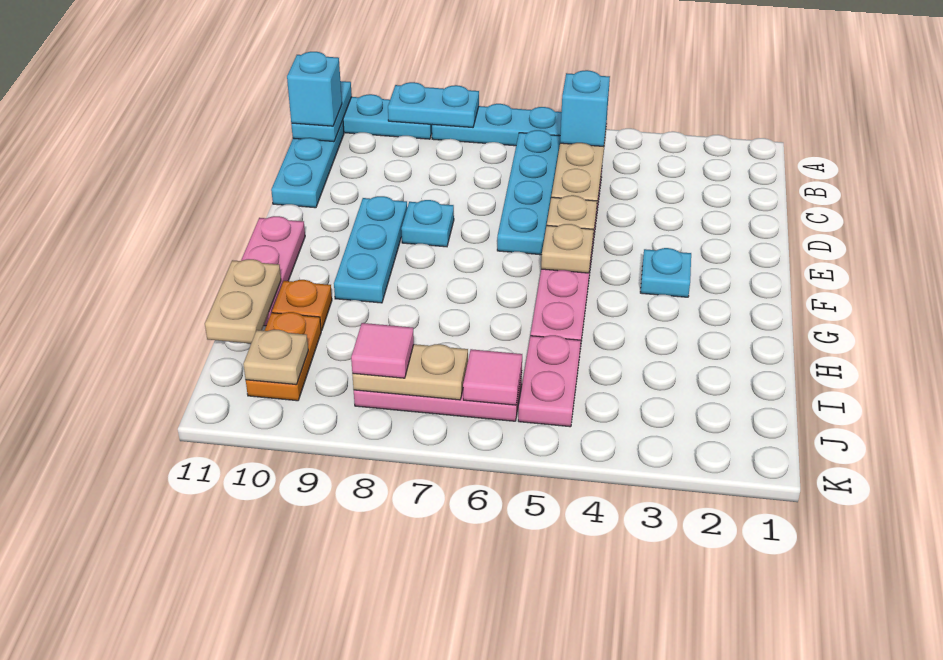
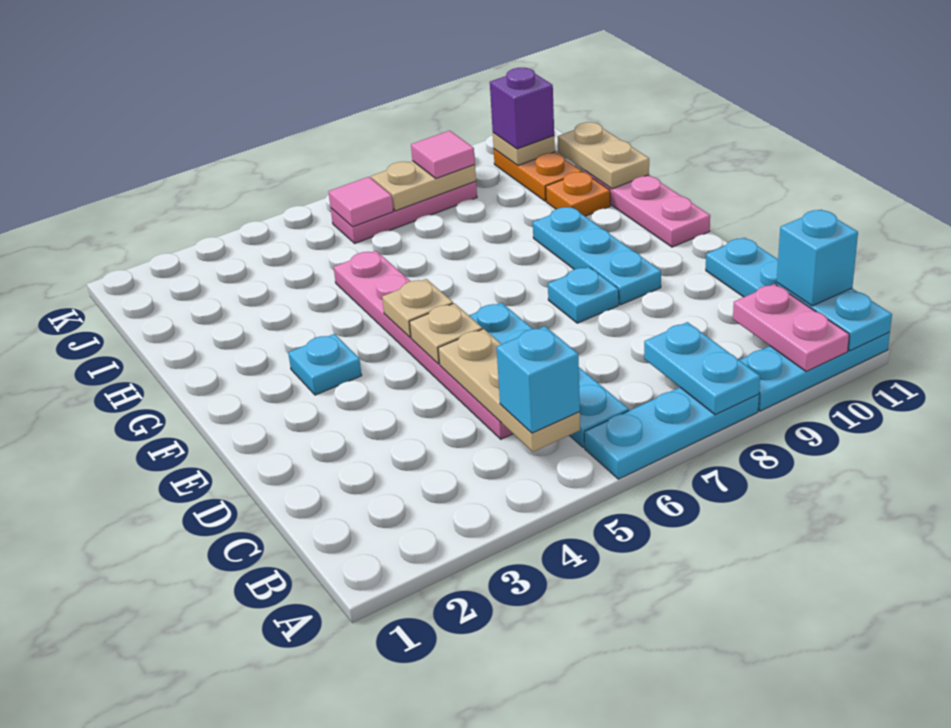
cyan 1x2 plate [388,82,479,127] -> cyan 1x2 plate turned to [644,322,760,415]
pink 1x2 plate [518,335,581,427] -> pink 1x2 plate moved to [733,284,849,372]
none -> purple 1x1 brick [490,68,554,149]

